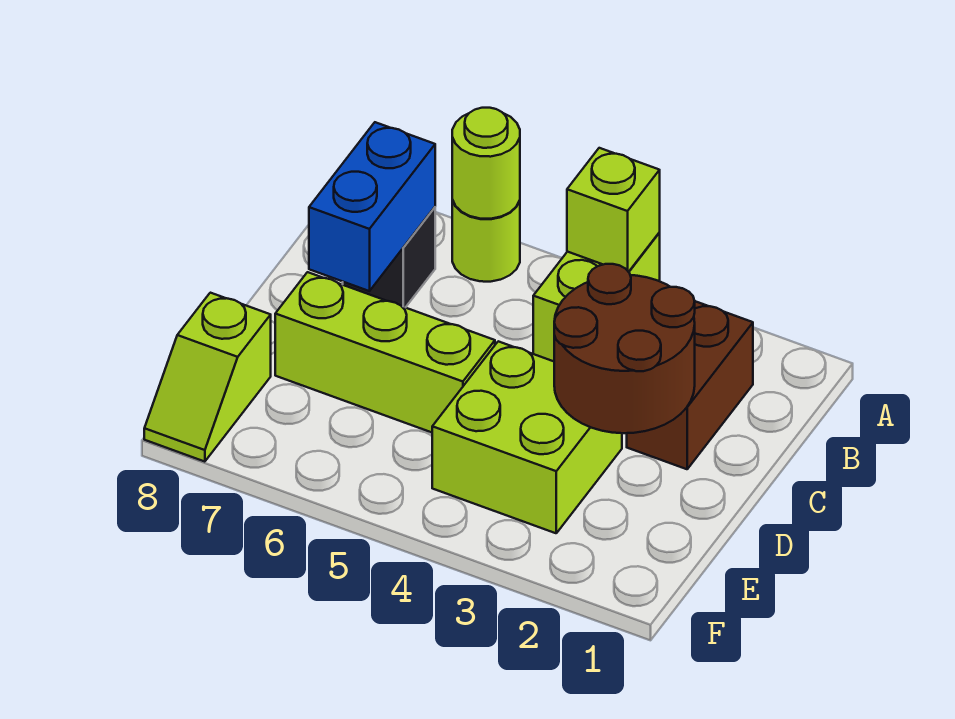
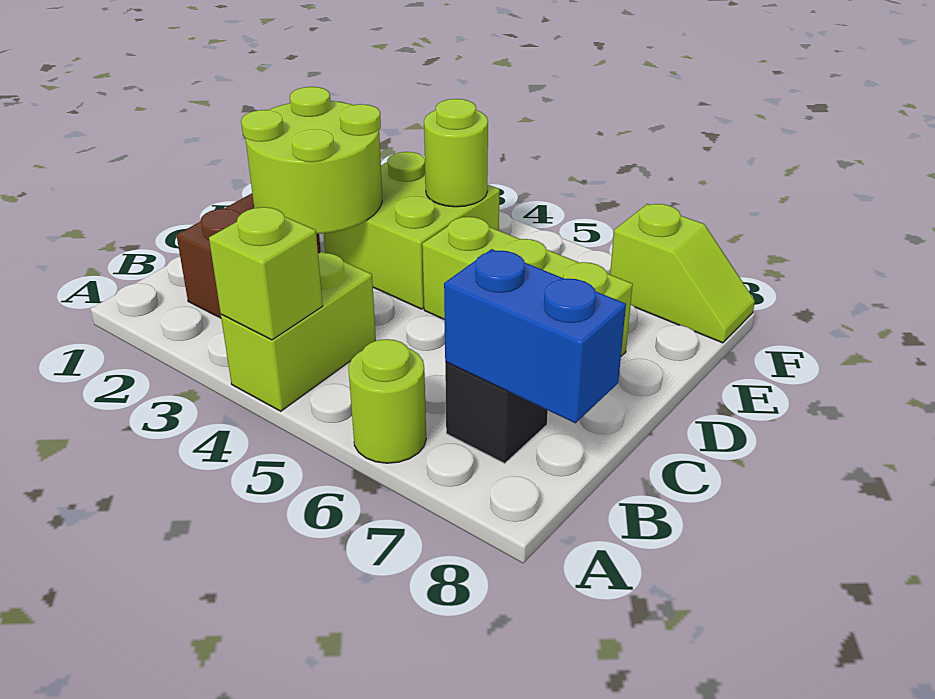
lime 1x1 round brick [452,108,520,219] -> lime 1x1 round brick moved to [424,99,488,207]
blue 1x2 brick [309,122,435,291] -> blue 1x2 brick turned to [444,249,626,423]
brown 2x2 round brick [554,264,695,433] -> lime 2x2 round brick [241,87,382,234]
lime 1x2 slope [144,293,271,462] -> lime 1x2 slope turned to [610,204,755,343]

